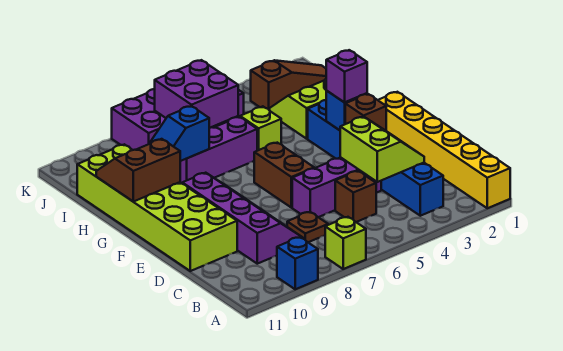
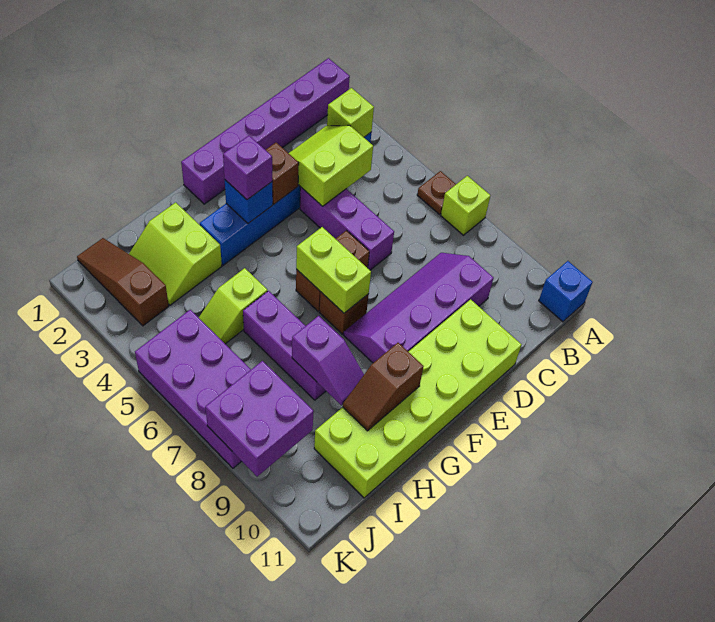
yellow 1x6 brick [378,92,510,208] -> purple 1x6 brick [181,58,350,204]
blue 1x1 brick [277,237,318,289] -> blue 1x1 brick moved to [539,261,593,322]
none -> lime 1x1 brick [327,88,374,137]
brown 1x1 brick [335,171,376,222] -> brown 1x1 brick moved to [319,292,369,334]
brown 1x1 plate [287,212,328,242] -> brown 1x1 plate moved to [417,171,456,214]
none -> lime 1x2 brick [296,227,371,313]
brown 2x2 slope [96,139,180,202] -> brown 1x2 slope [343,343,424,431]
blue 1x2 slope [149,106,209,161] -> purple 1x2 slope [292,316,364,405]
purple 2x2 brick [155,60,238,128] -> purple 2x2 brick moved to [205,361,314,477]

